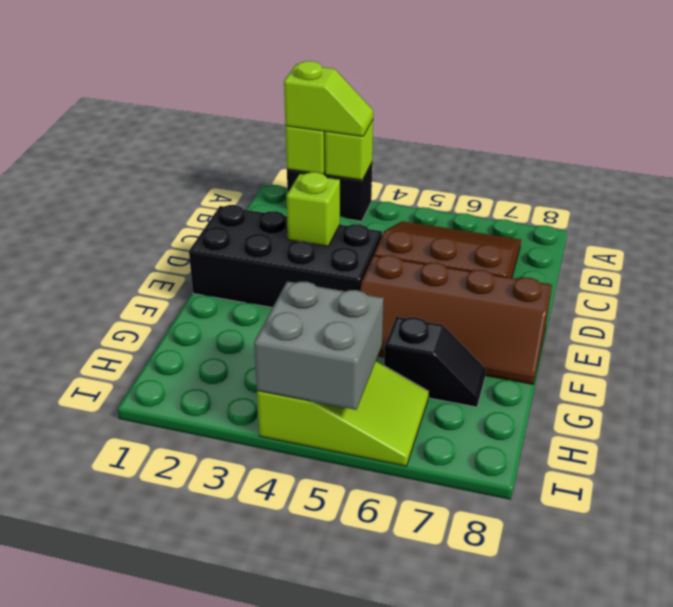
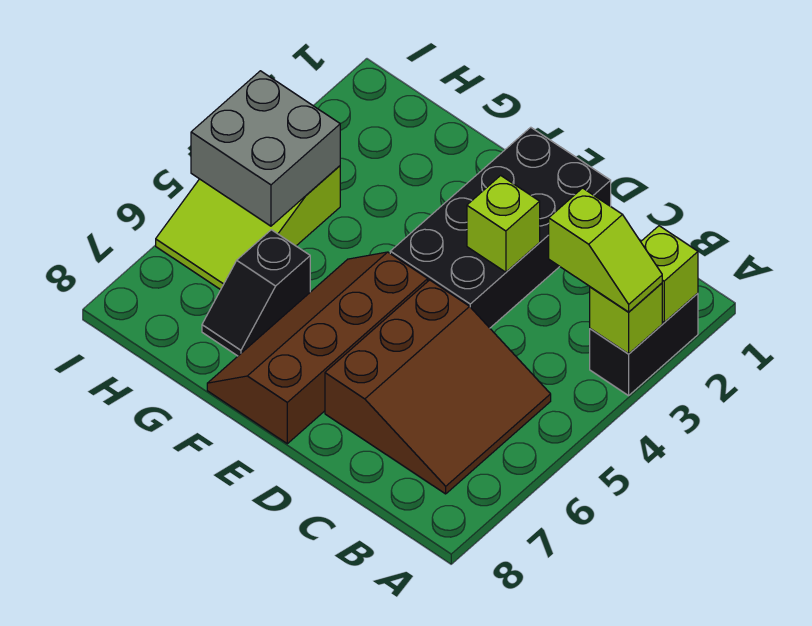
lime 1x2 slope [284,61,373,137] -> lime 1x2 slope turned to [549,188,662,312]

